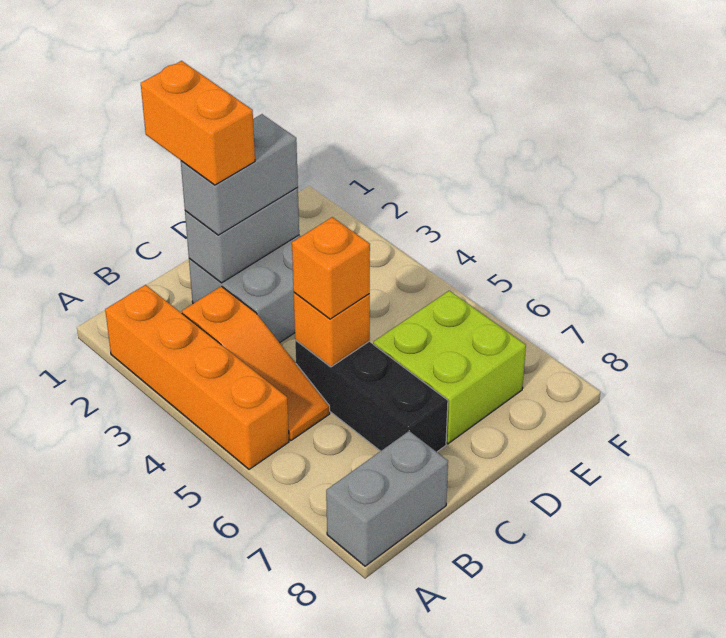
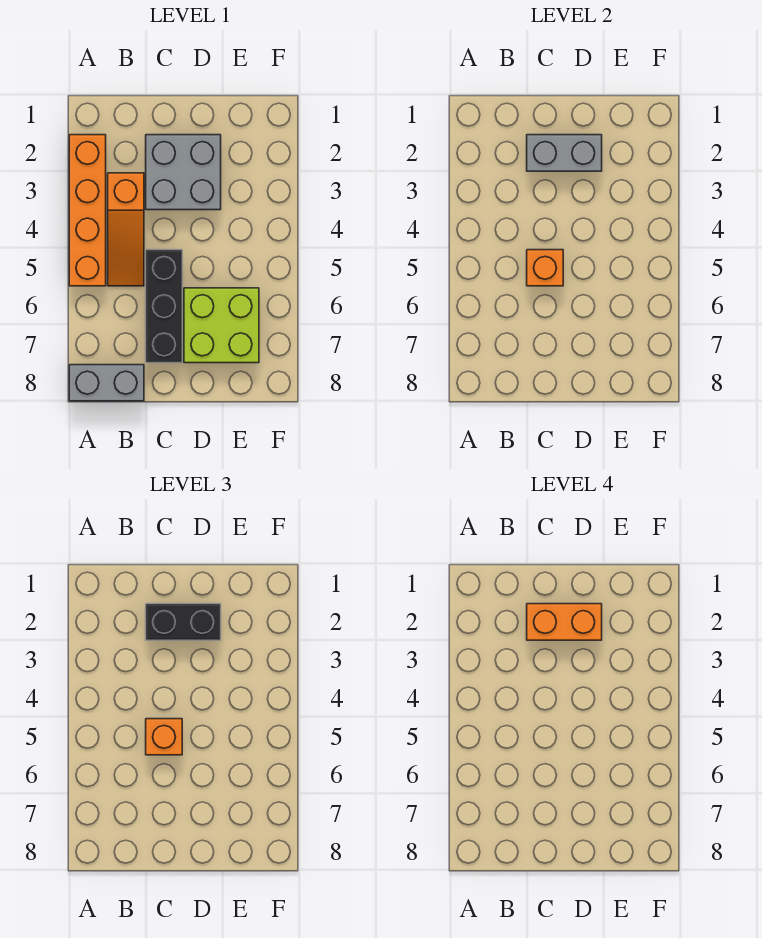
orange 1x2 brick [141,61,255,185] -> orange 1x2 brick turned to [527,604,602,640]
grey 1x2 brick [181,114,298,235] -> black 1x2 brick [146,604,221,640]

